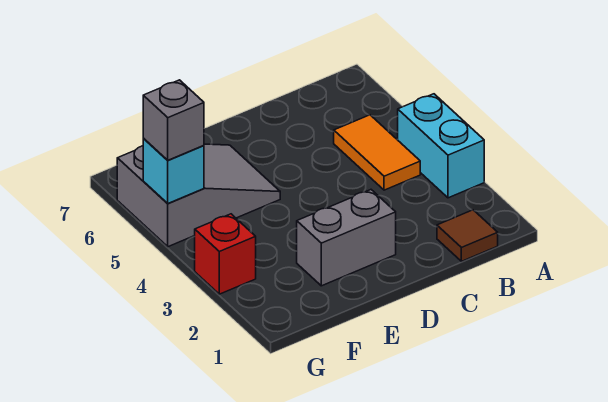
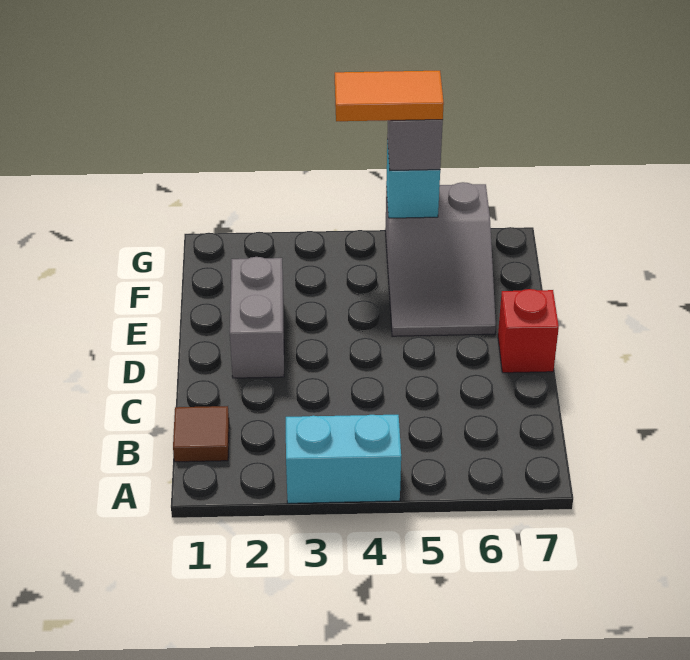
orange 1x2 tile [334,115,420,190] -> orange 1x2 tile moved to [335,71,444,121]
red 1x1 brick [195,214,256,294] -> red 1x1 brick moved to [498,289,559,373]

